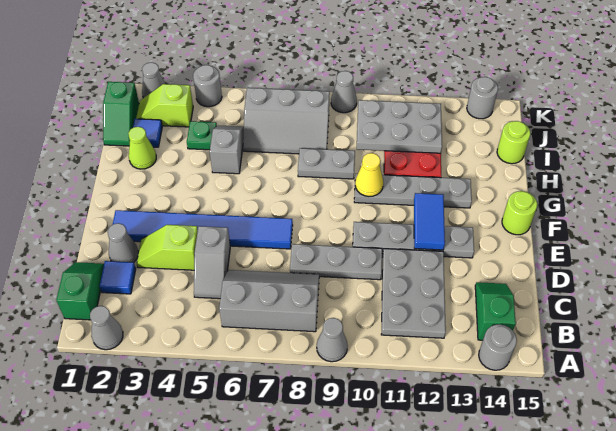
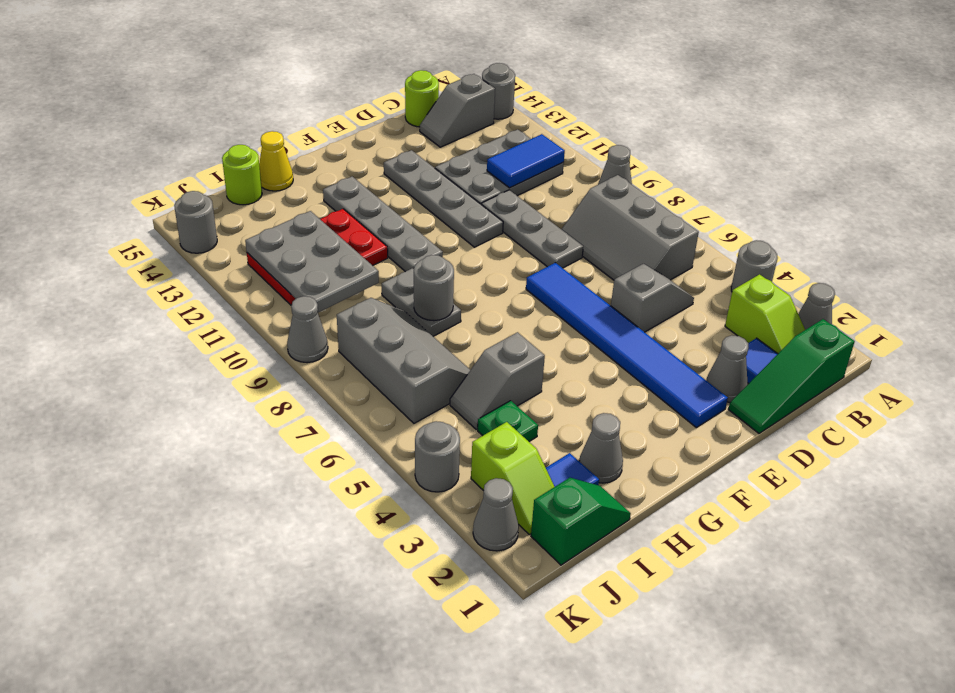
none -> grey 1x1 round brick [731,240,778,291]
green 1x2 slope [56,262,104,320] -> green 1x3 slope [728,319,855,433]
green 1x2 slope [475,282,516,340] -> grey 1x2 slope [420,74,495,147]
lime 1x2 slope [137,225,198,270] -> lime 1x2 slope moved to [725,274,805,354]
blue 1x2 tile [414,193,445,250] -> blue 1x2 tile moved to [487,134,565,188]
lime 1x1 round brick [502,191,537,235] -> lime 1x1 round brick moved to [405,70,439,127]
yellow 1x1 cone [355,153,383,197] -> yellow 1x1 cone moved to [259,131,293,191]
lime 1x1 cone [128,127,156,169] -> grey 1x1 cone [579,413,623,483]
none -> grey 1x1 round brick [414,255,454,321]

